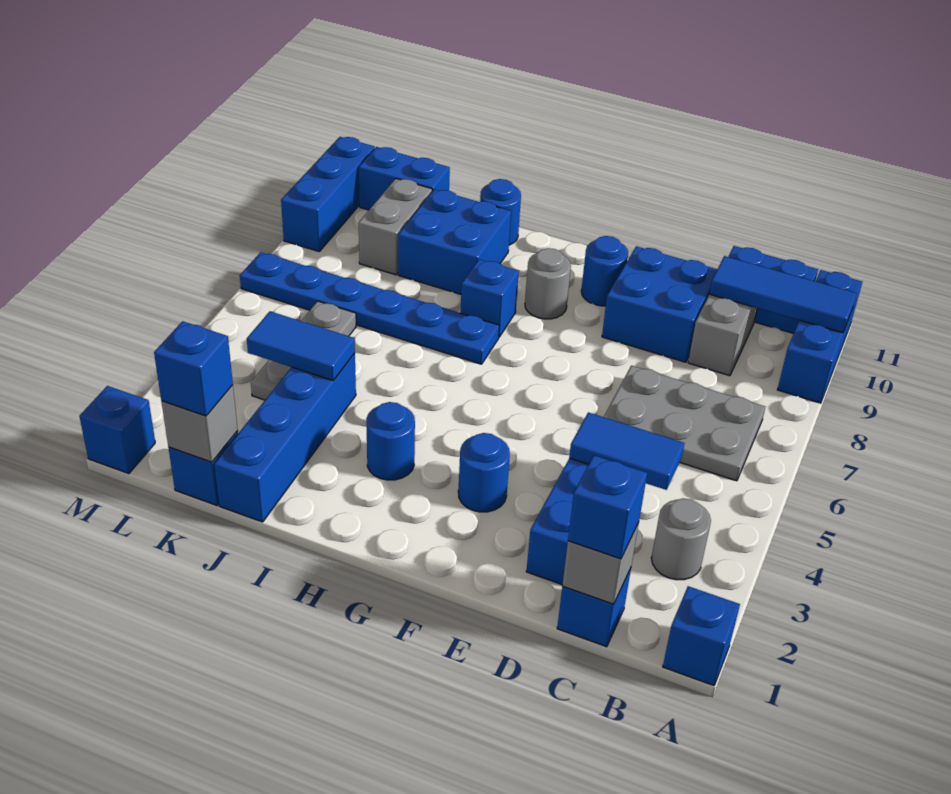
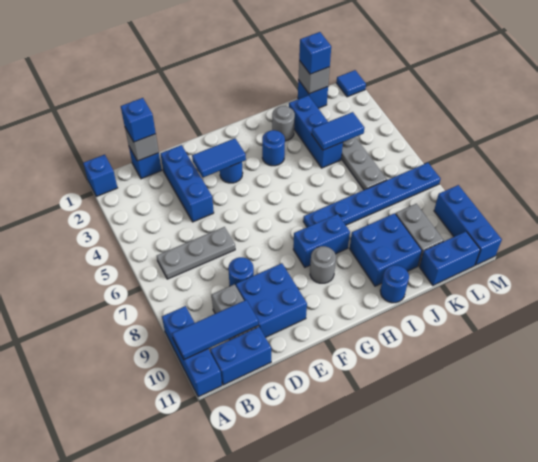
grey 1x1 round brick [651,498,711,580] -> grey 1x1 round brick moved to [272,106,295,141]
grey 2x3 plate [604,366,765,481] -> grey 1x3 plate [157,227,235,279]
blue 1x2 tile [569,412,684,490] -> blue 1x2 tile moved to [192,138,246,177]
blue 1x1 round brick [581,236,628,306] -> blue 1x1 round brick moved to [228,257,254,286]
blue 1x1 brick [461,259,519,337] -> blue 1x2 brick [293,214,350,267]
blue 1x4 brick [214,353,356,522] -> blue 1x3 brick [289,95,343,168]
blue 1x1 brick [79,386,155,474] -> blue 1x1 tile [337,70,366,97]

